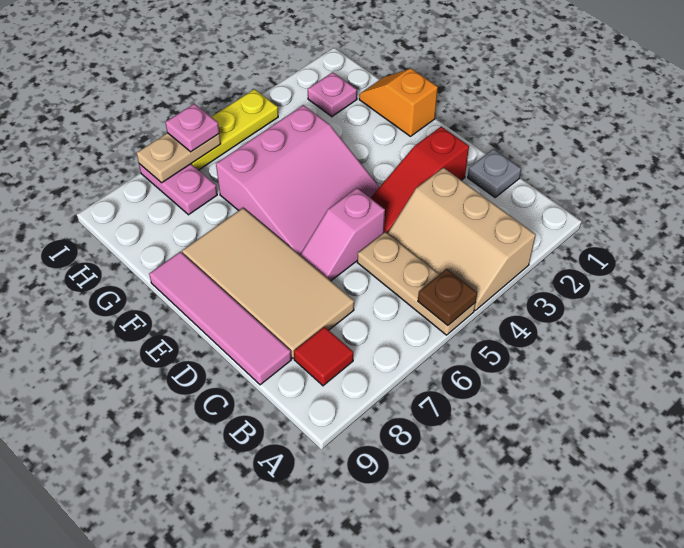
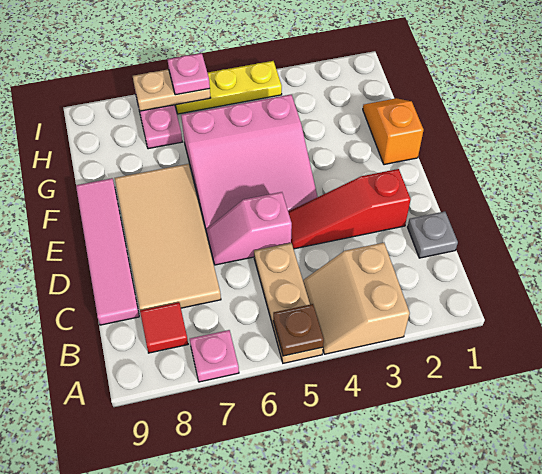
tan 2x3 slope [388,168,536,310] -> tan 2x2 slope [303,243,410,354]
pink 1x1 plate [308,72,357,117] -> pink 1x1 plate moved to [190,330,239,382]

